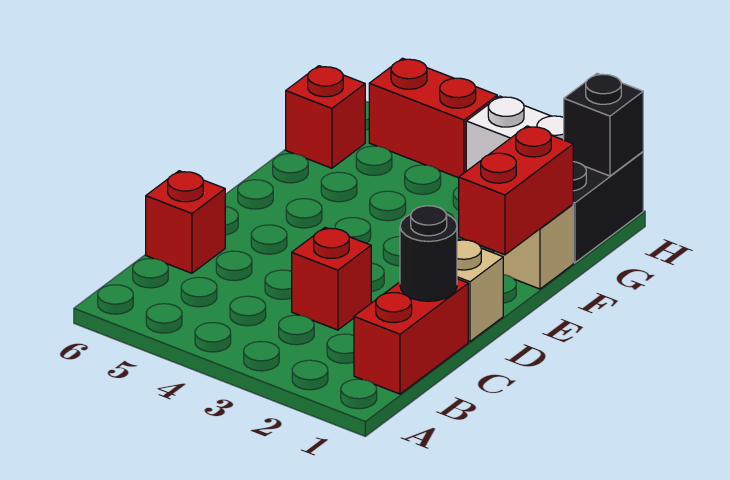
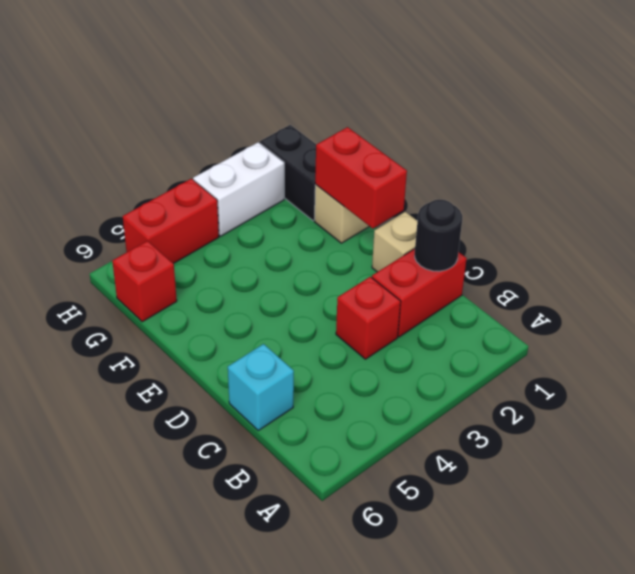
red 1x2 brick [354,279,468,394] -> red 1x2 brick turned to [372,249,467,337]
red 1x1 brick [146,171,225,273] -> cyan 1x1 brick [228,344,294,430]
black 1x1 brick [564,73,643,176] -> none

